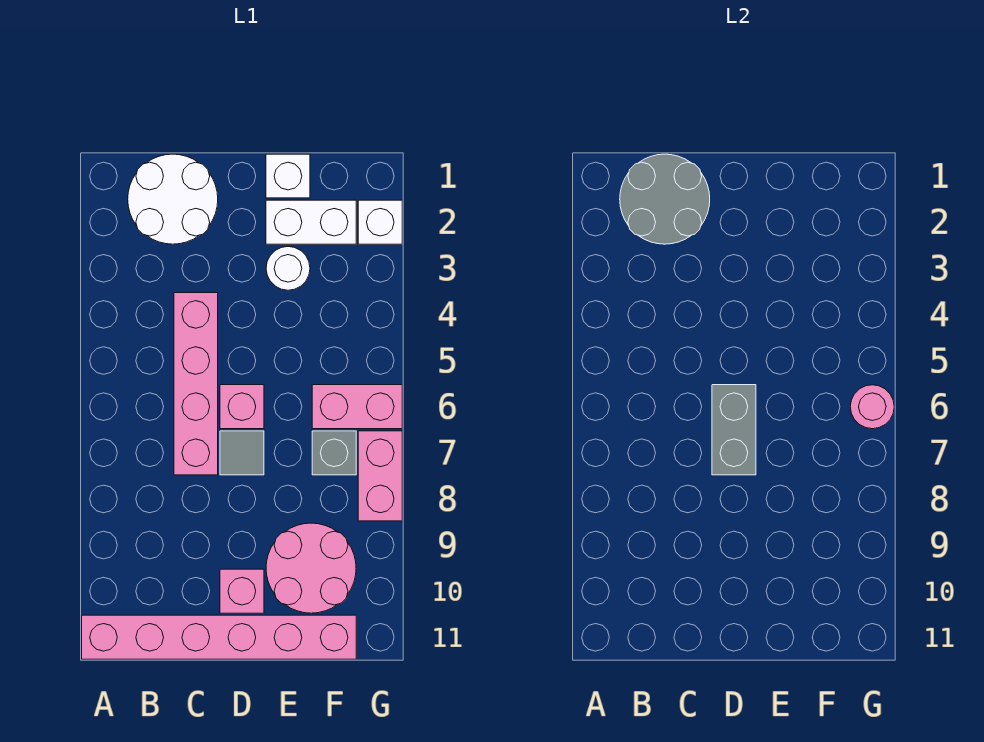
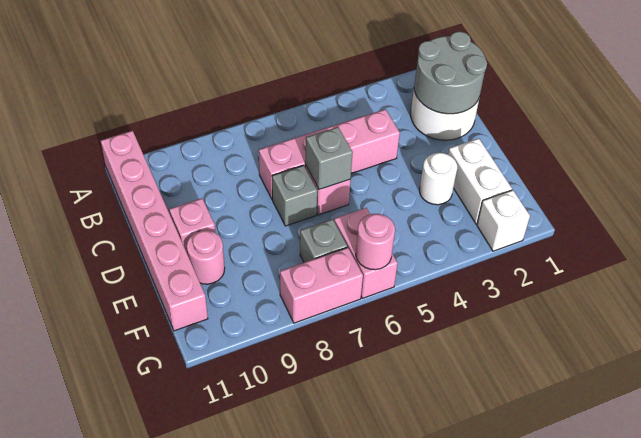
grey 1x2 brick [712,385,756,475] -> grey 1x1 brick [305,127,353,189]
grey 1x1 tile [220,431,264,475] -> grey 1x1 brick [272,165,317,226]
white 1x1 brick [266,154,310,198] -> none
pink 2x2 round brick [266,523,356,613] -> pink 1x1 round brick [187,230,225,284]

